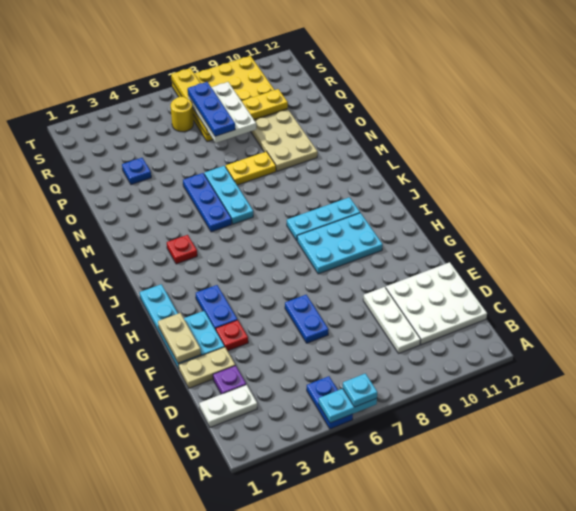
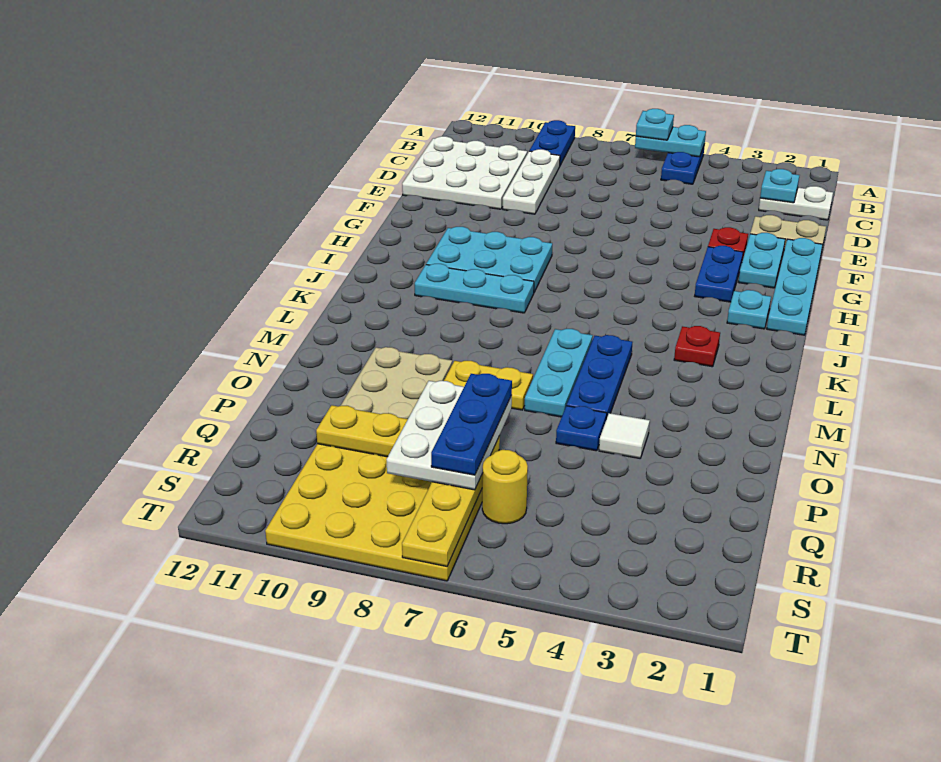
none -> cyan 1x1 plate [760,169,799,203]
purple 1x1 plate [213,366,246,394] -> none
blue 1x2 plate [285,295,328,343] -> blue 1x2 plate moved to [530,120,575,165]
tan 1x2 plate [158,313,201,363] -> none
none -> cyan 1x1 plate [727,290,771,329]
none -> white 1x1 tile [599,413,650,458]
blue 1x1 plate [122,158,151,185] -> blue 1x1 plate moved to [556,406,607,451]

